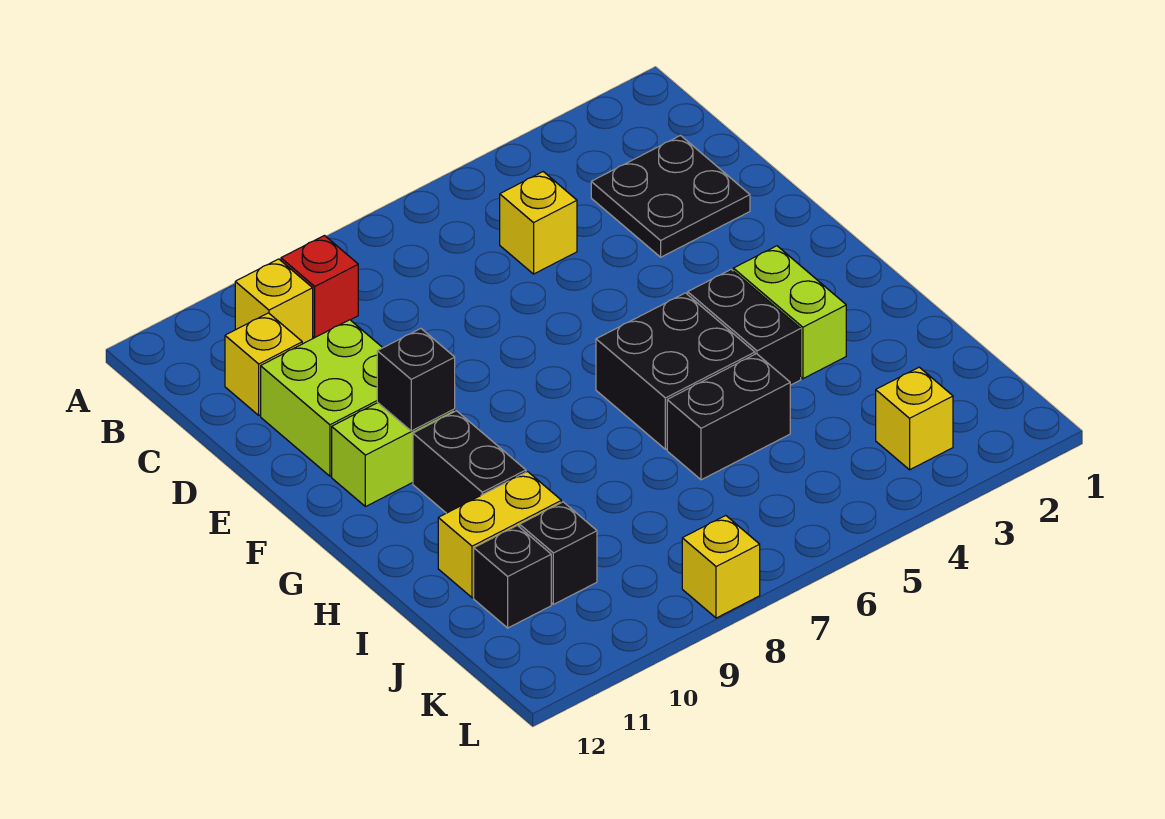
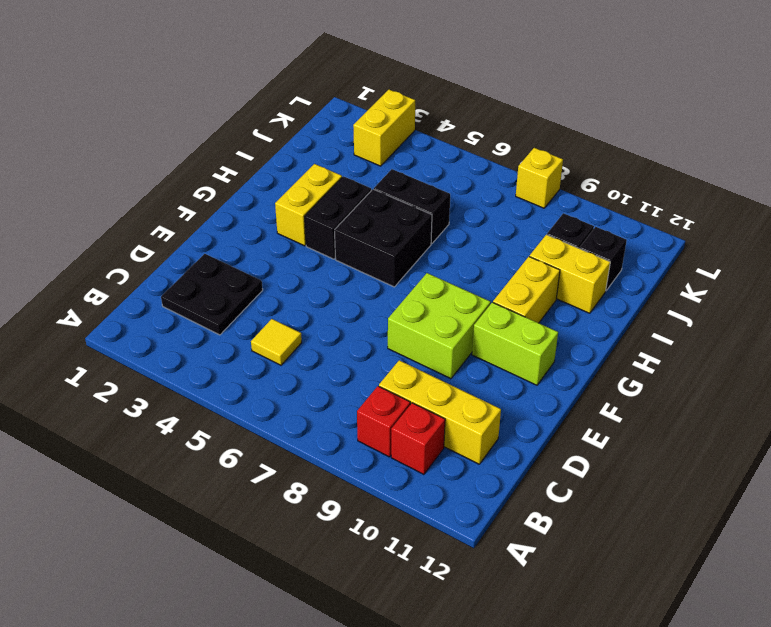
yellow 1x1 brick [235,259,313,344] -> red 1x1 brick [391,403,445,474]
yellow 1x1 brick [500,172,577,274] -> yellow 1x1 tile [251,319,302,365]
yellow 1x1 brick [225,313,302,415] -> yellow 1x3 brick [379,360,501,464]
lime 2x2 brick [261,320,383,476] -> lime 2x2 brick moved to [388,273,491,379]
black 1x1 brick [377,329,455,431] -> none
lime 1x2 brick [733,246,846,379] -> yellow 1x2 brick [275,164,342,246]
black 1x2 brick [413,411,526,513] -> yellow 1x2 brick [493,257,560,323]
yellow 1x1 brick [876,367,953,470] -> yellow 1x2 brick [353,90,415,166]

